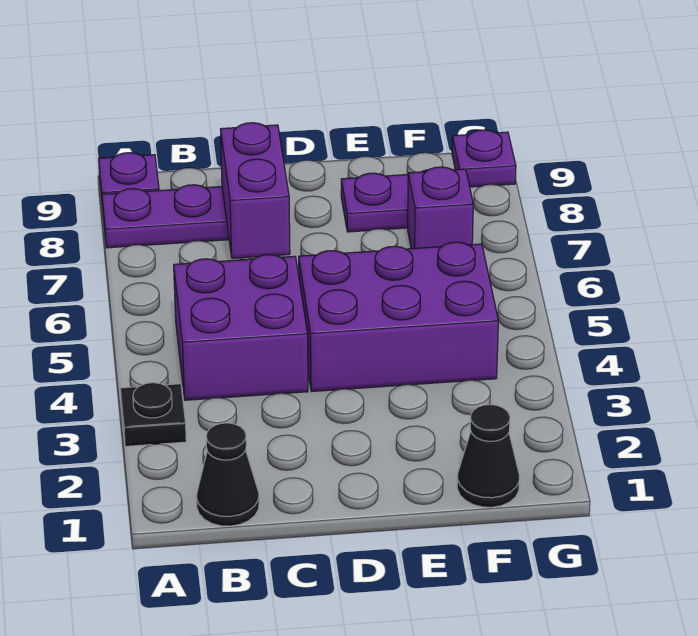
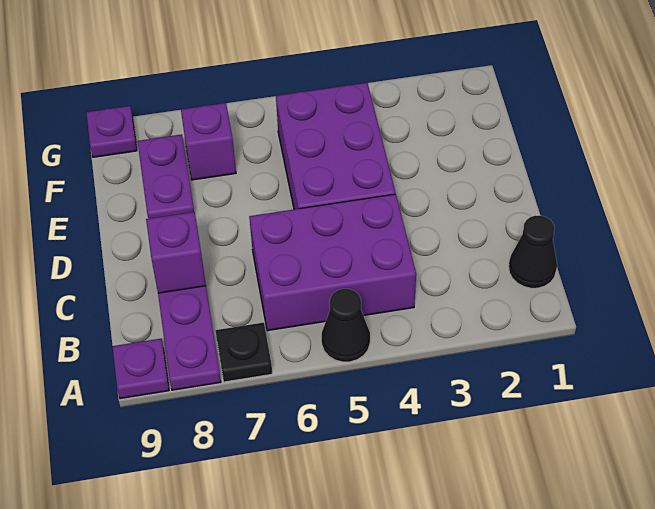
black 1x1 plate [120,383,186,446] -> black 1x1 plate moved to [215,323,272,382]
purple 2x2 brick [174,255,308,400] -> purple 2x3 brick [249,194,416,331]
purple 1x2 brick [220,123,290,258] -> purple 1x1 brick [146,212,206,293]
black 1x1 cone [457,405,519,507] -> black 1x1 cone moved to [322,289,370,362]

